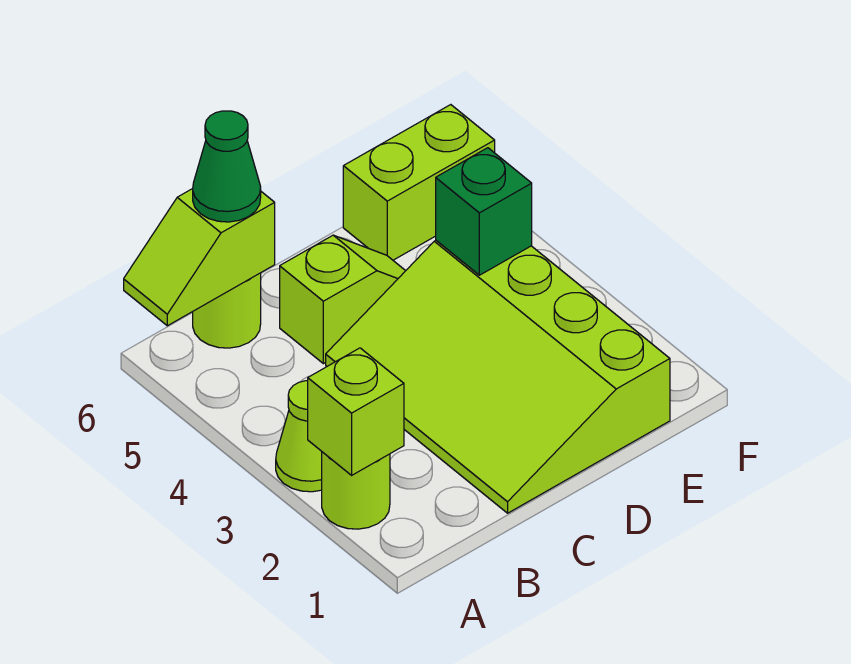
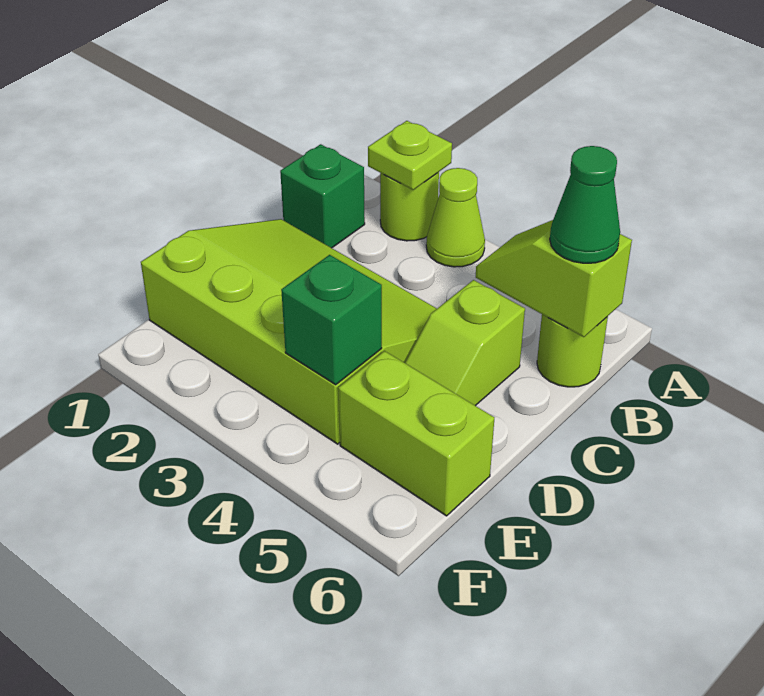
lime 1x1 brick [308,348,404,475] -> lime 1x1 plate [368,121,452,190]
lime 1x2 slope [124,189,275,326] -> lime 1x2 slope turned to [476,220,632,337]
none -> green 1x1 brick [280,144,365,248]
lime 1x2 brick [343,105,495,260] -> lime 1x2 brick turned to [338,351,494,516]

